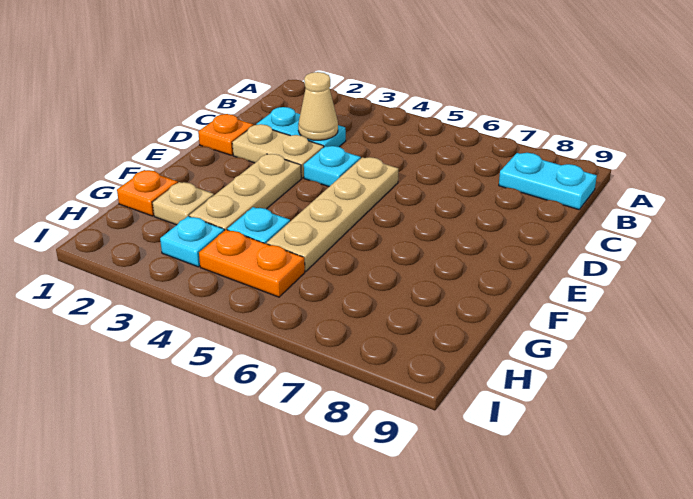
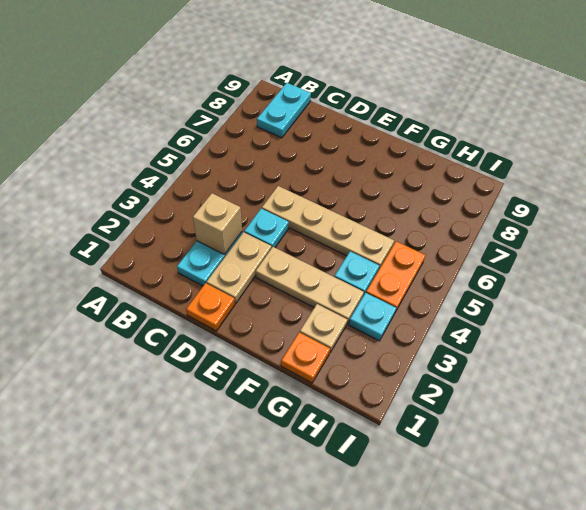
tan 1x1 cone [298,72,338,140] -> tan 1x1 brick [193,194,242,255]

